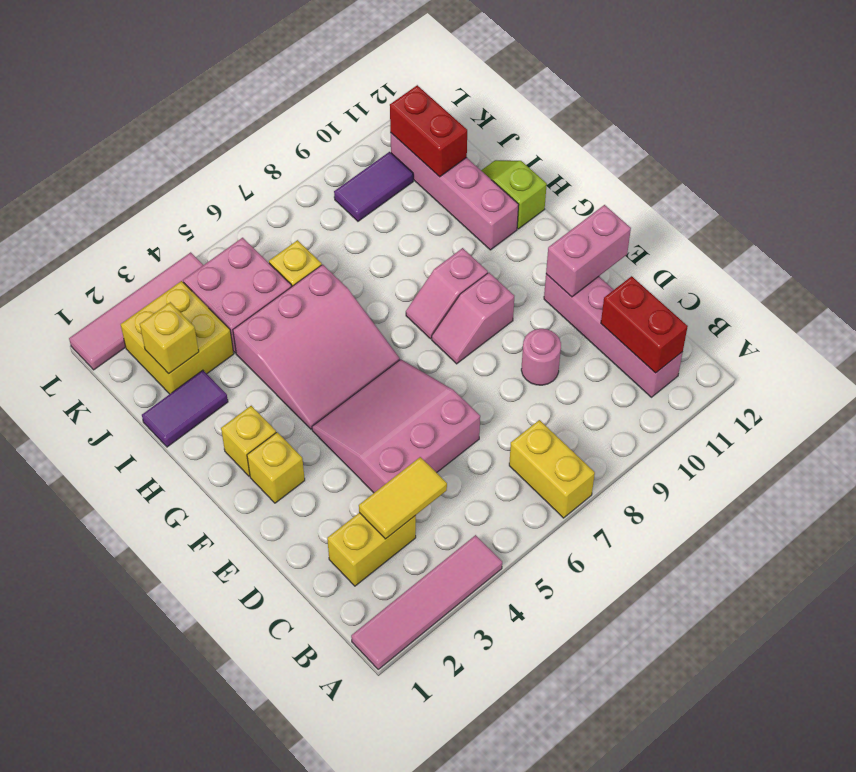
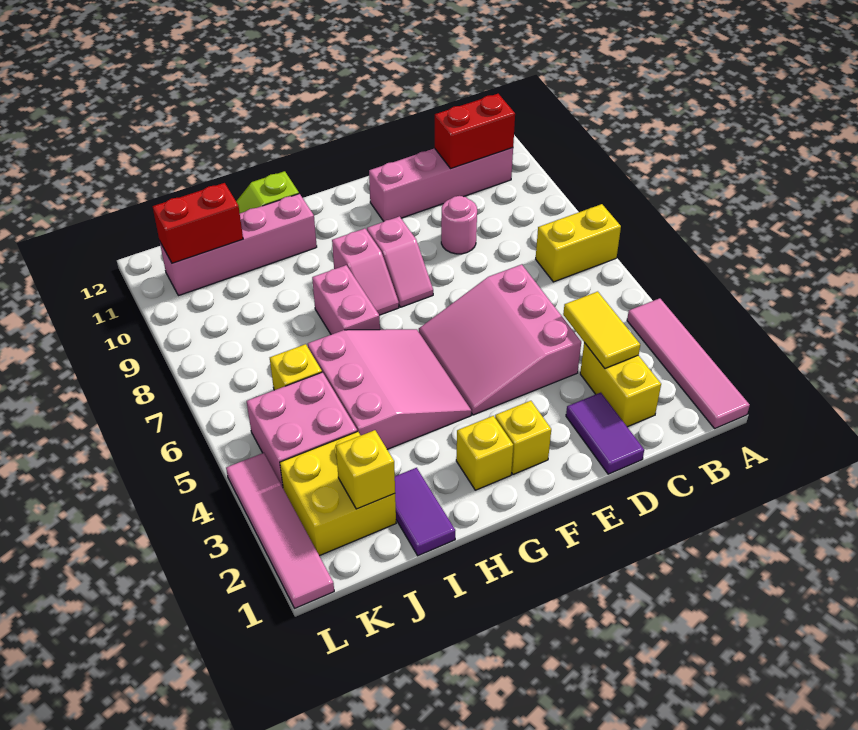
pink 1x2 brick [546,205,631,297] -> pink 1x2 brick moved to [312,265,380,335]
purple 1x2 tile [334,152,413,221] -> purple 1x2 tile moved to [566,393,644,474]

